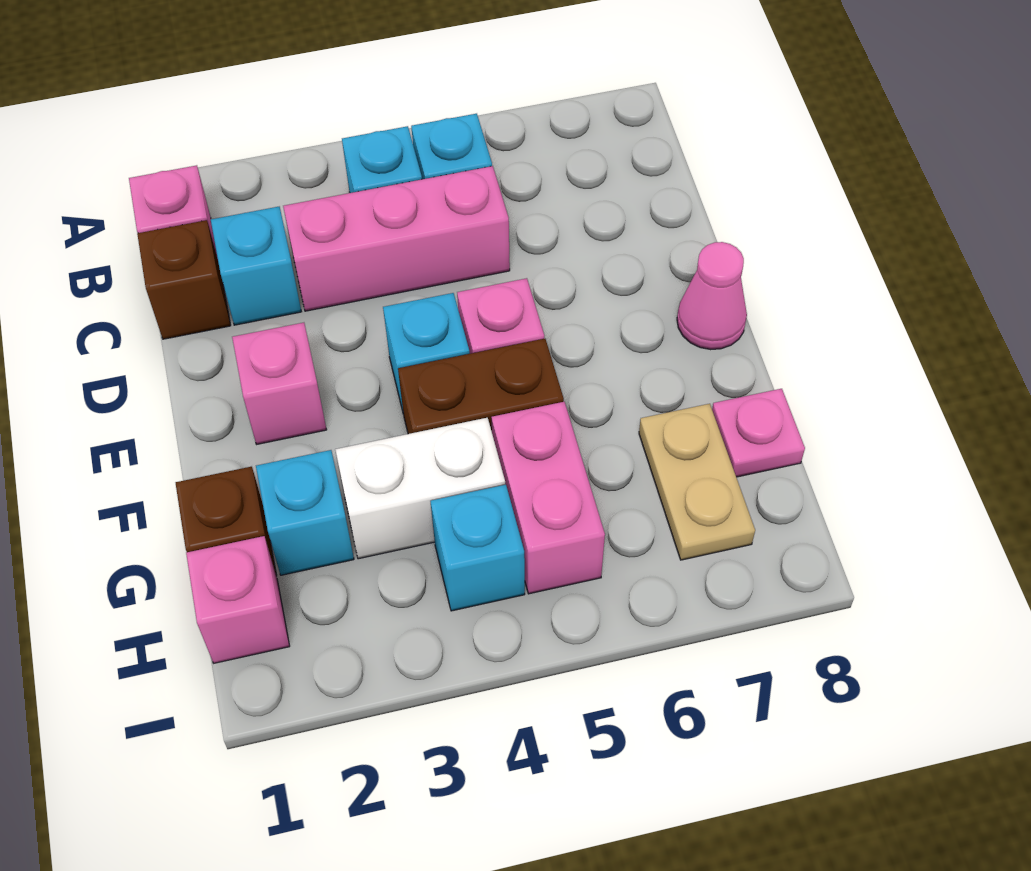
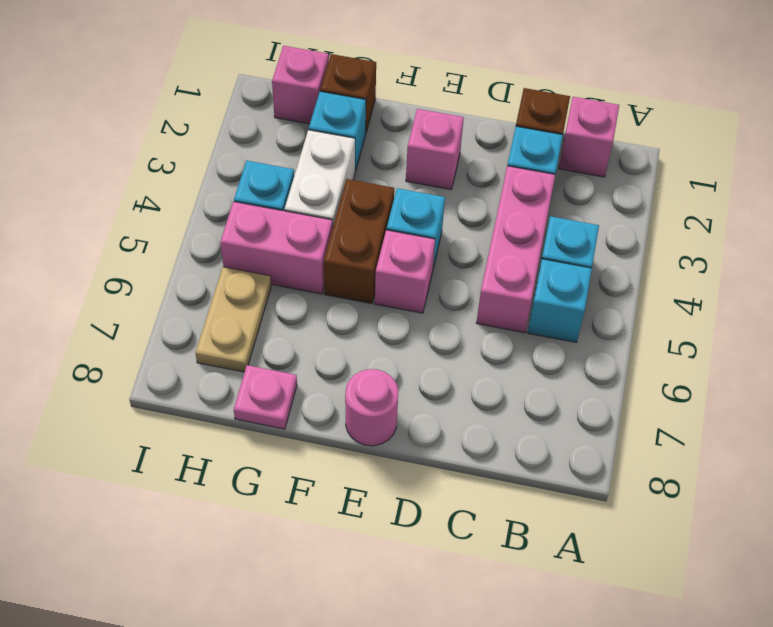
pink 1x1 cone [677,242,747,350] -> pink 1x1 round brick [345,369,399,446]
tan 1x2 plate [639,404,755,560] -> tan 1x2 plate turned to [196,267,271,372]

